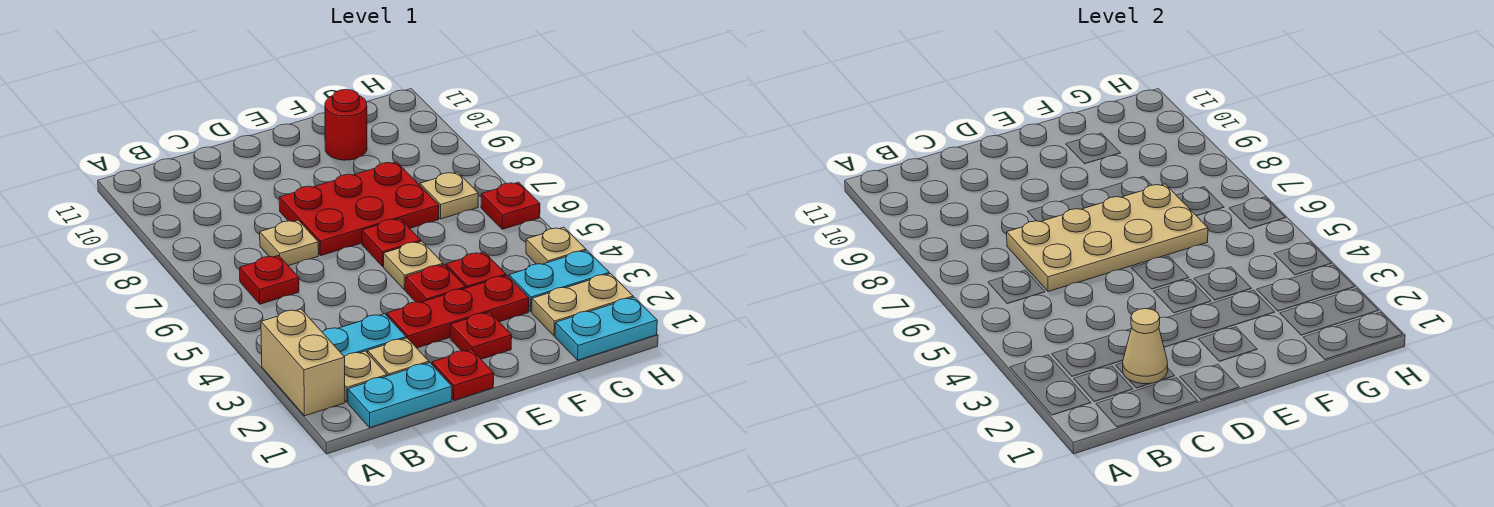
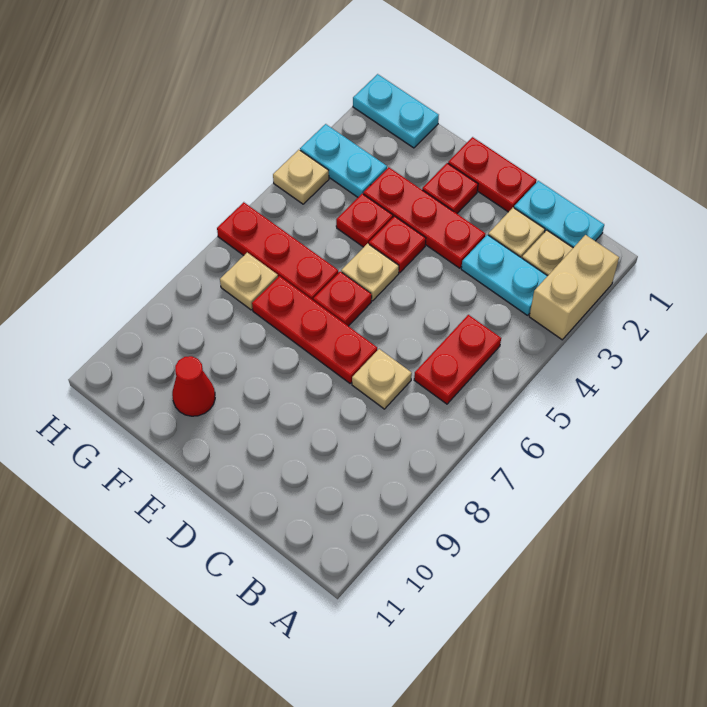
red 1x1 plate [240,255,299,304] -> red 1x2 plate [414,315,501,404]
tan 1x1 cone [1123,308,1168,384] -> none
tan 2x4 plate [1007,184,1208,292] -> none
red 1x1 plate [432,349,494,400] -> red 1x2 plate [448,137,537,212]
red 2x3 plate [279,162,439,255] -> red 1x3 plate [252,276,377,383]
red 1x1 round brick [325,89,367,160] -> red 1x1 cone [172,356,215,416]
tan 1x2 plate [532,274,633,336] -> none
red 1x1 plate [481,182,540,229] -> red 1x3 plate [217,202,339,300]

